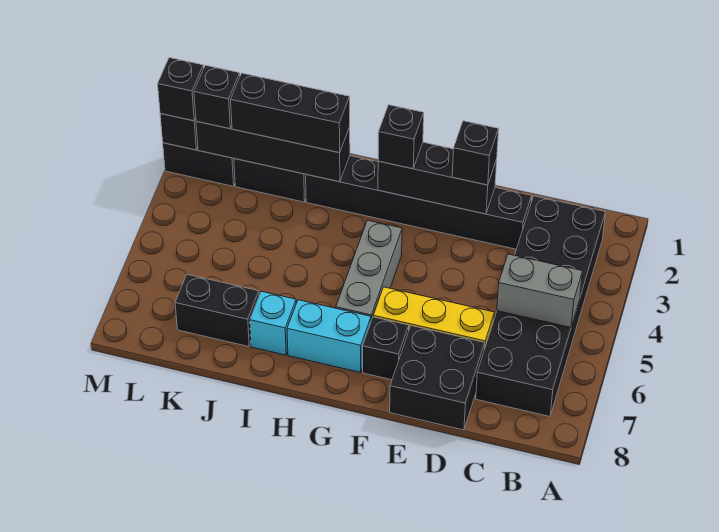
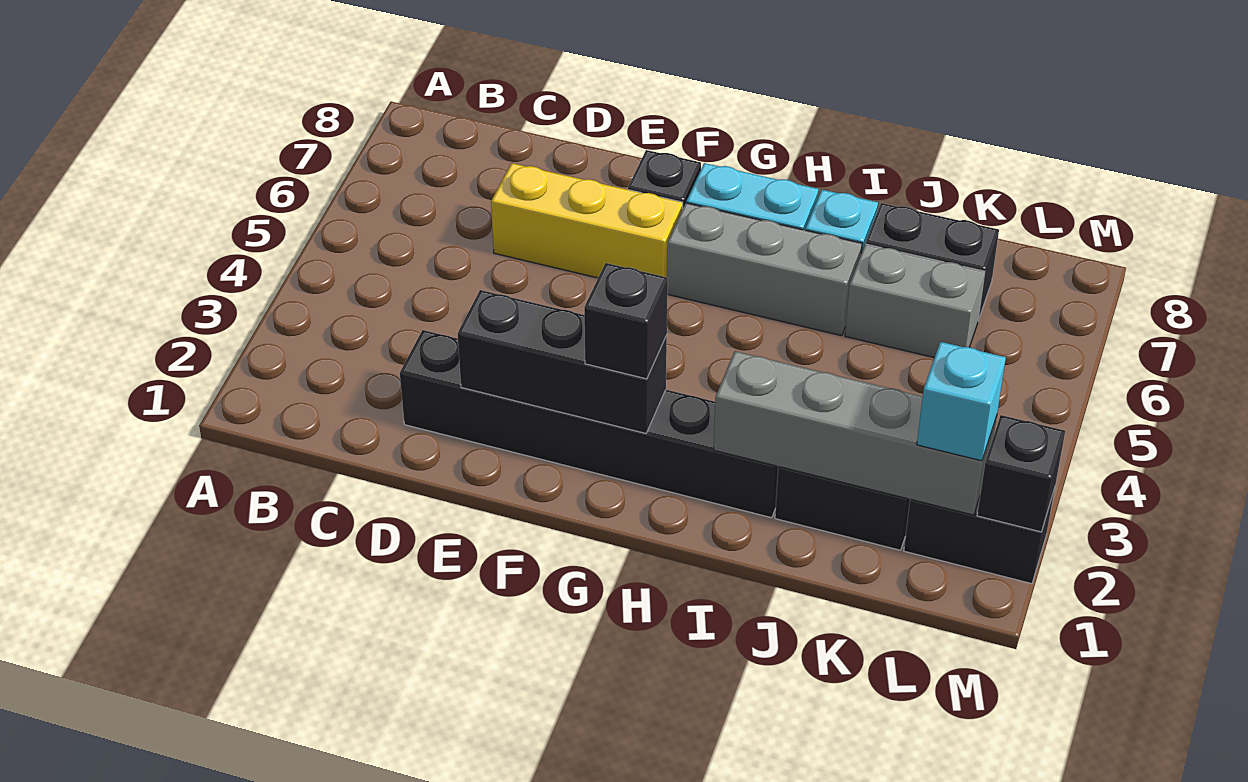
black 2x6 brick [476,196,605,416] -> none
grey 1x2 brick [497,254,583,327] -> grey 1x2 brick moved to [845,244,985,358]
black 2x2 brick [390,326,485,430] -> none
black 1x1 brick [452,121,499,185] -> none
grey 1x3 brick [336,220,402,321] -> grey 1x3 brick turned to [667,203,862,336]
black 1x4 brick [196,121,350,182] -> grey 1x4 brick [714,351,997,515]
black 1x3 brick [231,73,350,153] -> none
black 1x1 brick [194,65,240,129] -> cyan 1x1 brick [917,342,1006,461]
black 1x1 brick [158,58,204,121] -> none

